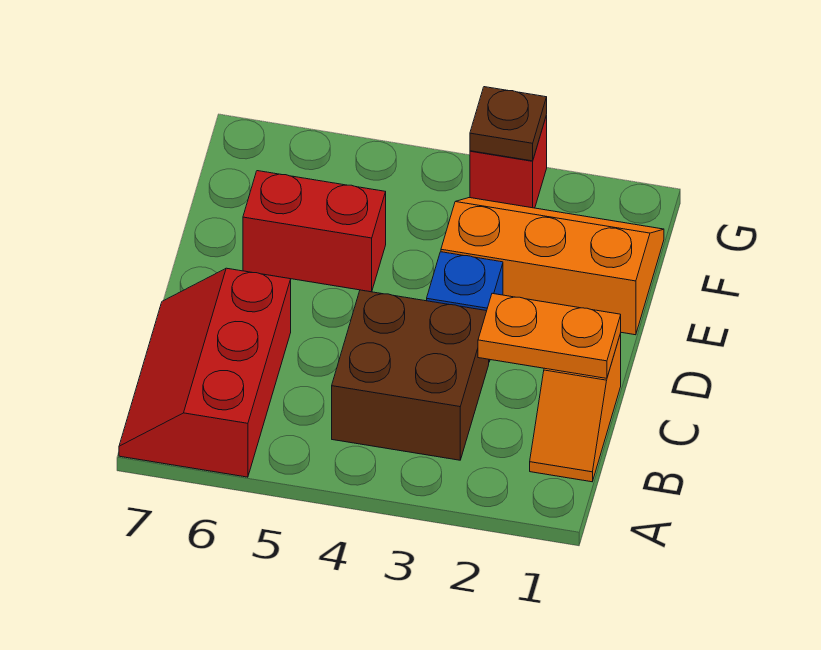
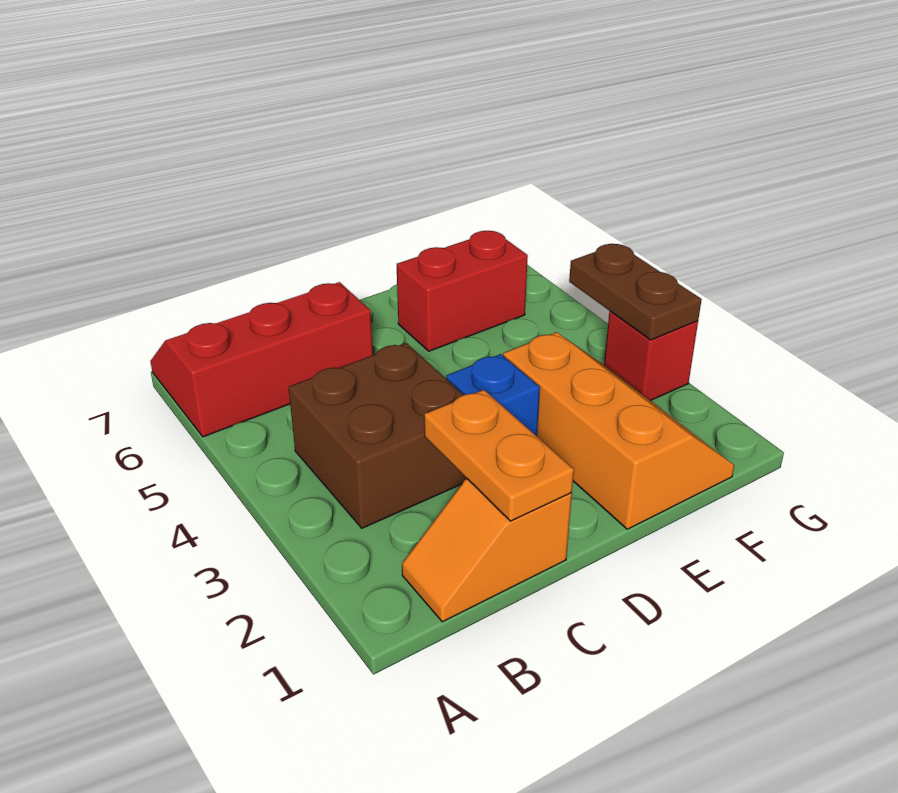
red 1x2 brick [243,171,386,292] -> red 1x2 brick turned to [397,231,528,351]
brown 1x1 plate [470,87,547,161] -> brown 1x2 plate [569,244,702,340]

